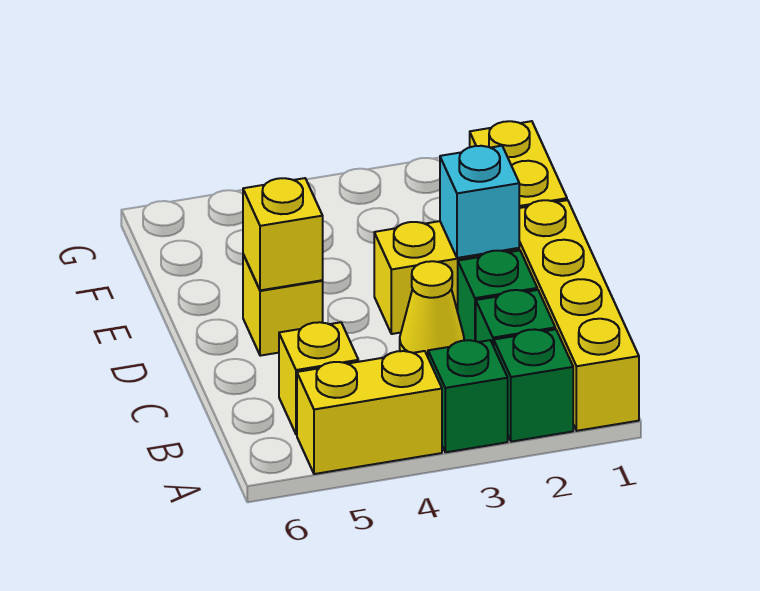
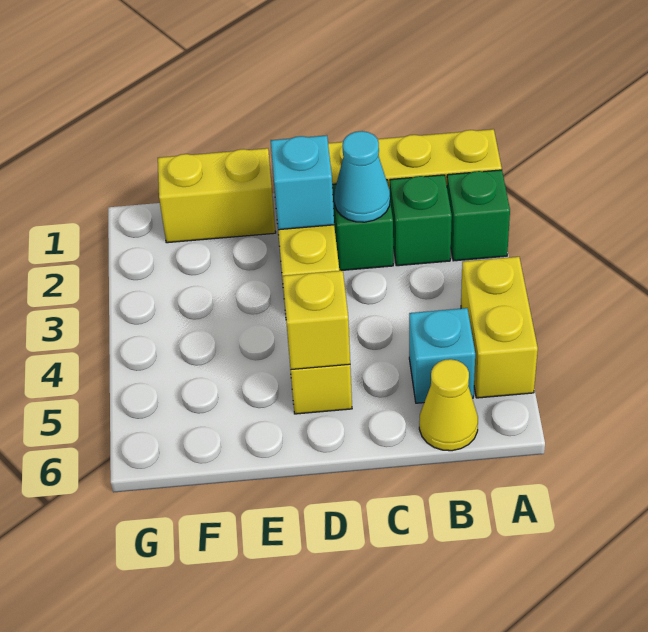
green 1x1 brick [428,340,508,452] -> none
yellow 1x1 brick [279,322,358,435] -> cyan 1x1 brick [409,308,475,403]
none -> cyan 1x1 cone [334,131,390,222]
yellow 1x1 cone [400,261,464,357] -> yellow 1x1 cone moved to [419,359,478,451]

